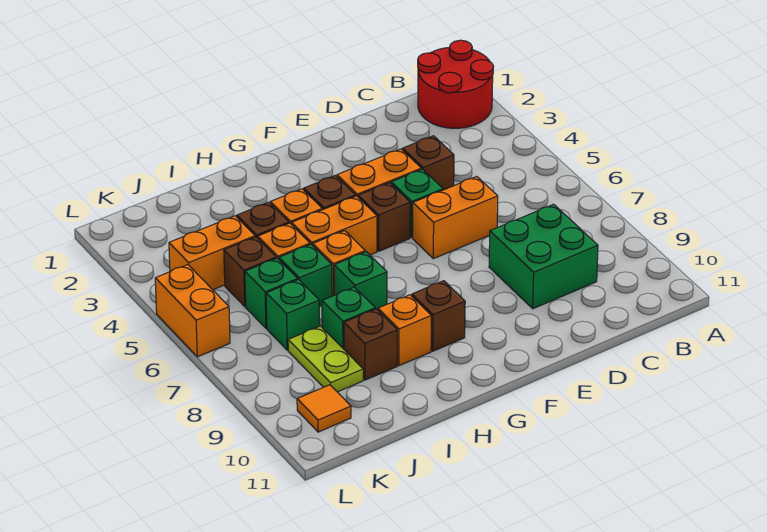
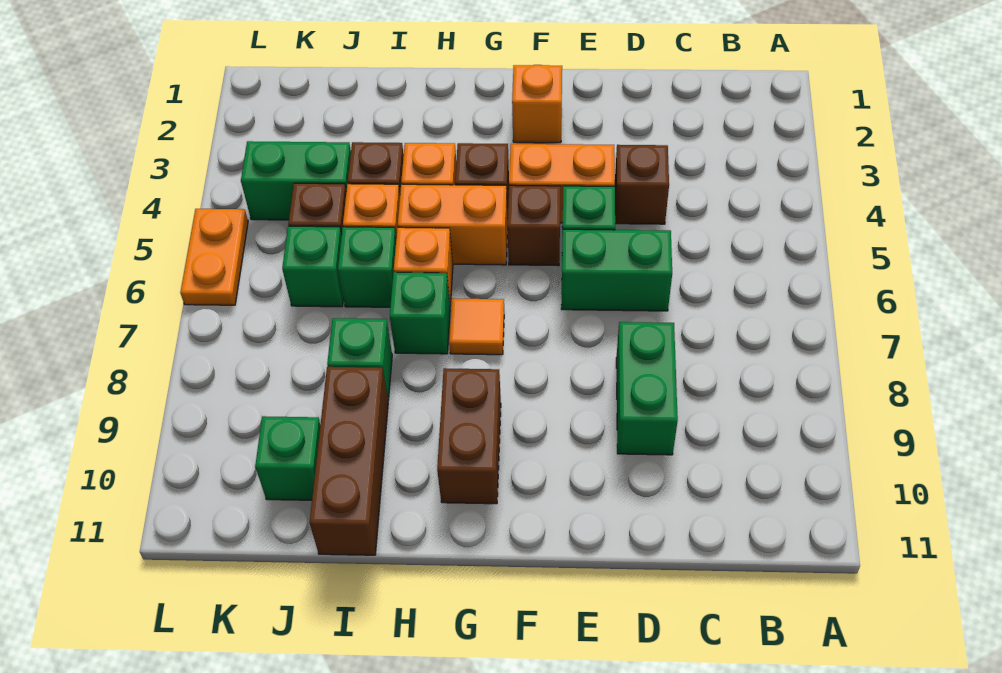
red 2x2 round brick [418,40,493,128] -> none
green 2x2 brick [489,204,598,309] -> green 1x2 brick [616,322,678,455]
orange 1x2 brick [413,176,498,259] -> green 1x2 brick [561,229,672,311]
brown 1x1 brick [412,281,465,351] -> brown 1x2 brick [437,368,501,504]
orange 1x1 brick [378,295,431,366] -> orange 1x1 brick moved to [512,65,562,143]
brown 1x1 brick [344,309,397,380] -> brown 1x3 brick [310,367,388,555]
orange 1x2 brick [169,216,255,290] -> green 1x2 brick [241,141,351,220]
green 1x1 brick [266,280,320,350] -> green 1x1 brick moved to [255,416,320,500]
lime 1x2 plate [288,326,363,392] -> none
orange 1x1 tile [297,385,351,432] -> orange 1x1 tile moved to [449,298,504,355]
orange 1x2 brick [155,265,230,357] -> orange 1x2 plate [180,209,248,305]

